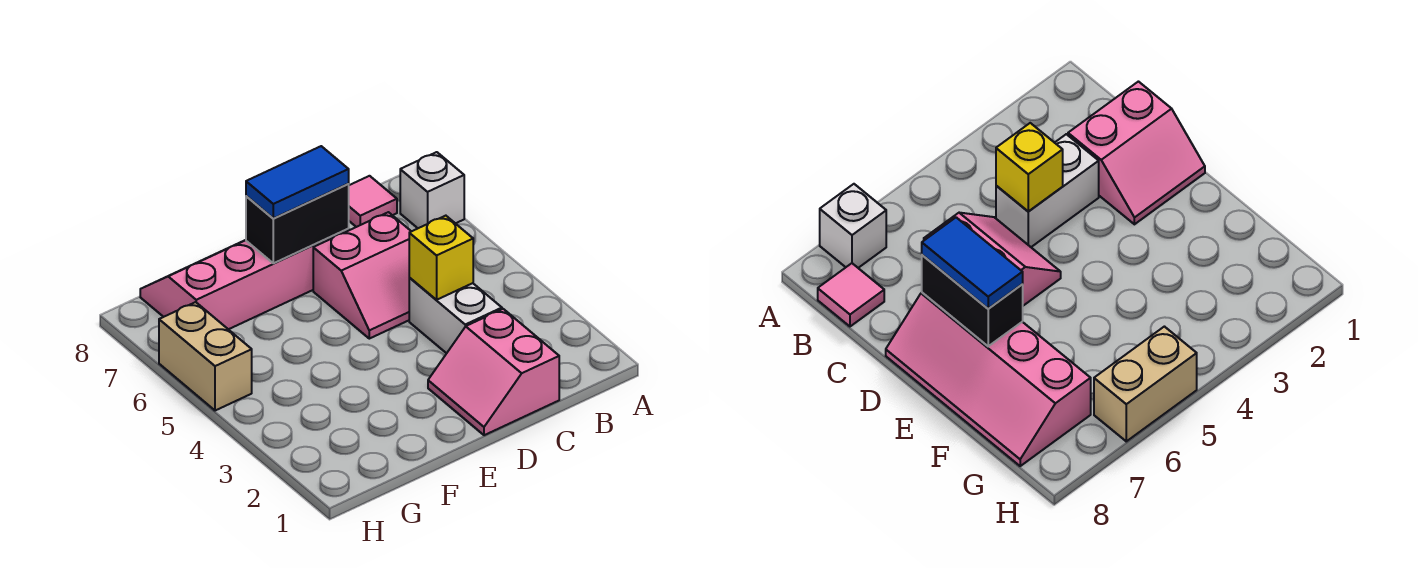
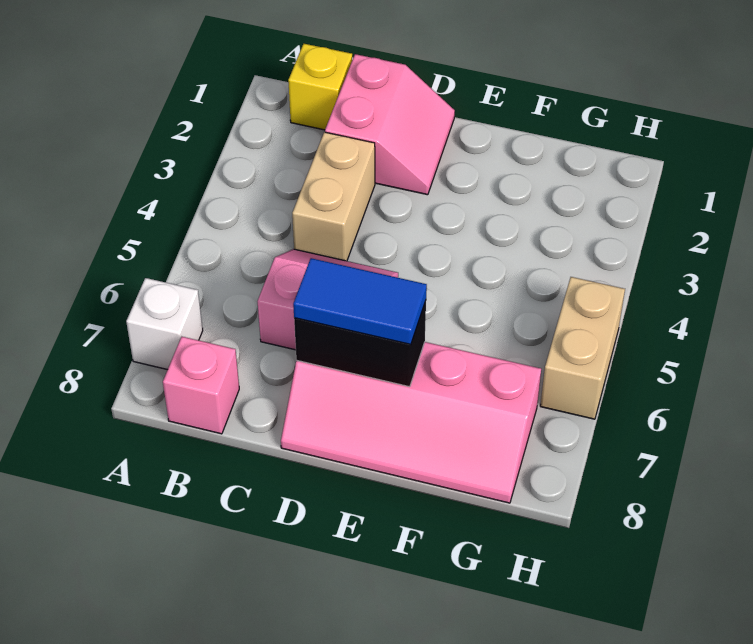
pink 1x1 tile [349,176,397,227] -> pink 1x1 brick [163,337,239,434]
white 1x2 brick [409,278,502,353] -> tan 1x2 brick [292,132,375,261]
yellow 1x1 brick [409,216,473,300] -> yellow 1x1 brick moved to [288,44,352,130]

